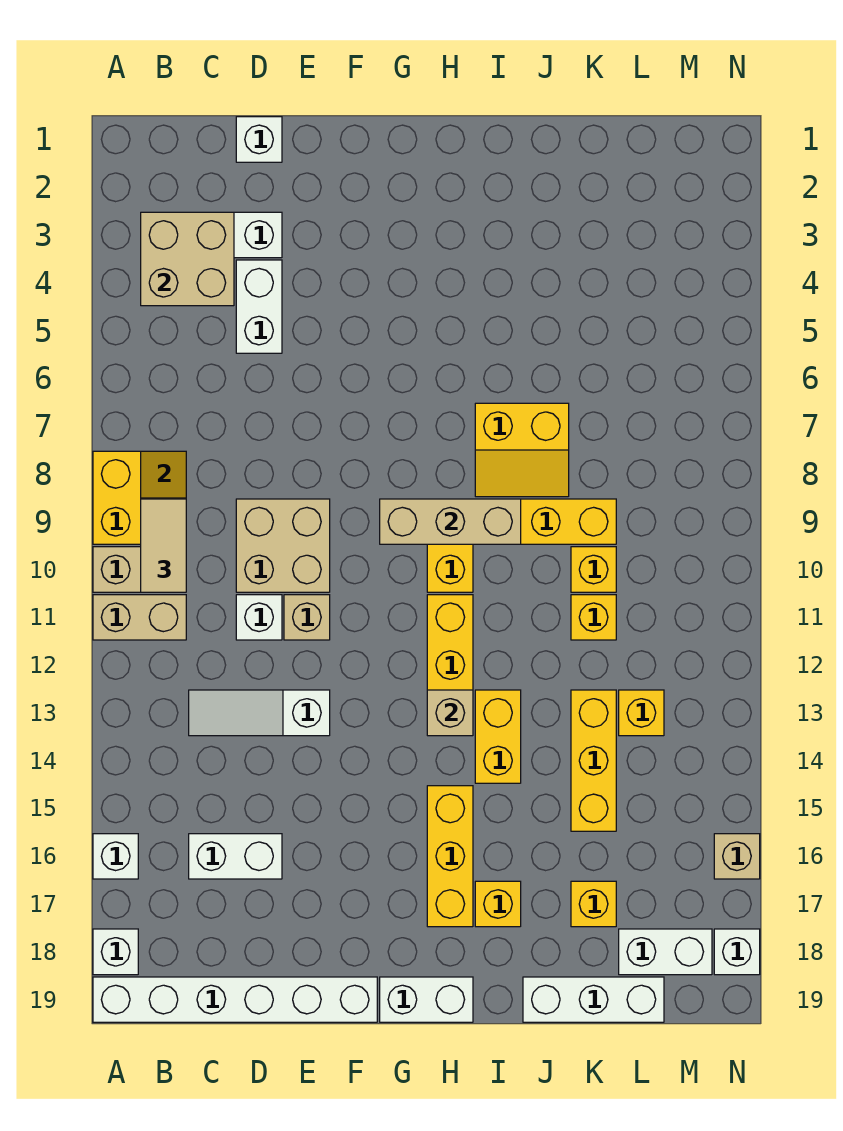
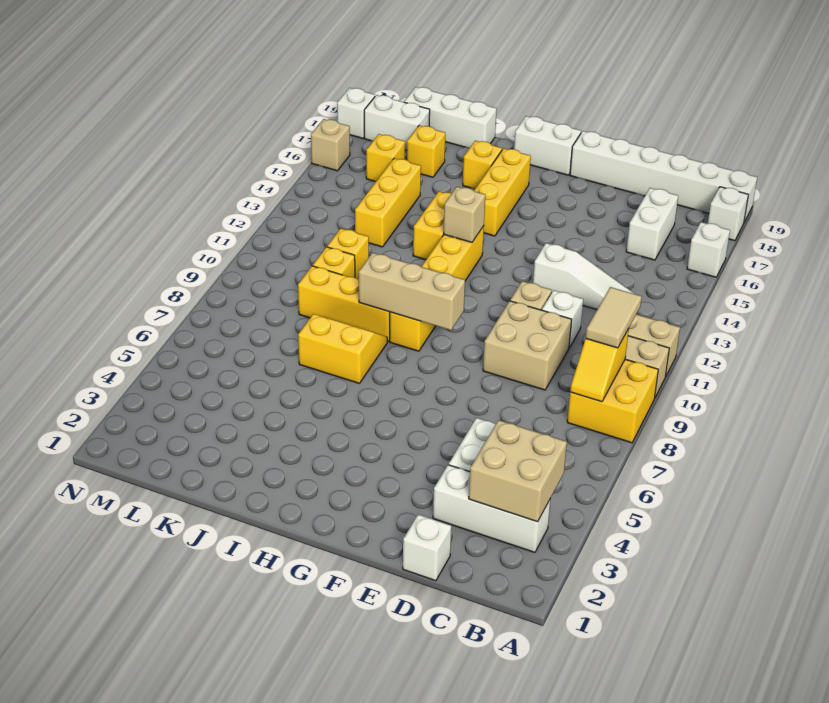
white 1x2 brick [189,834,282,879] -> white 1x2 brick turned to [626,188,678,260]
yellow 1x1 brick [619,690,664,736] -> yellow 1x1 brick moved to [366,134,405,181]

